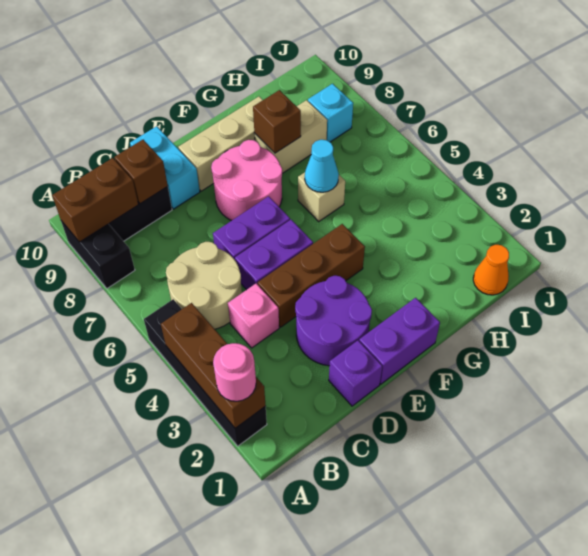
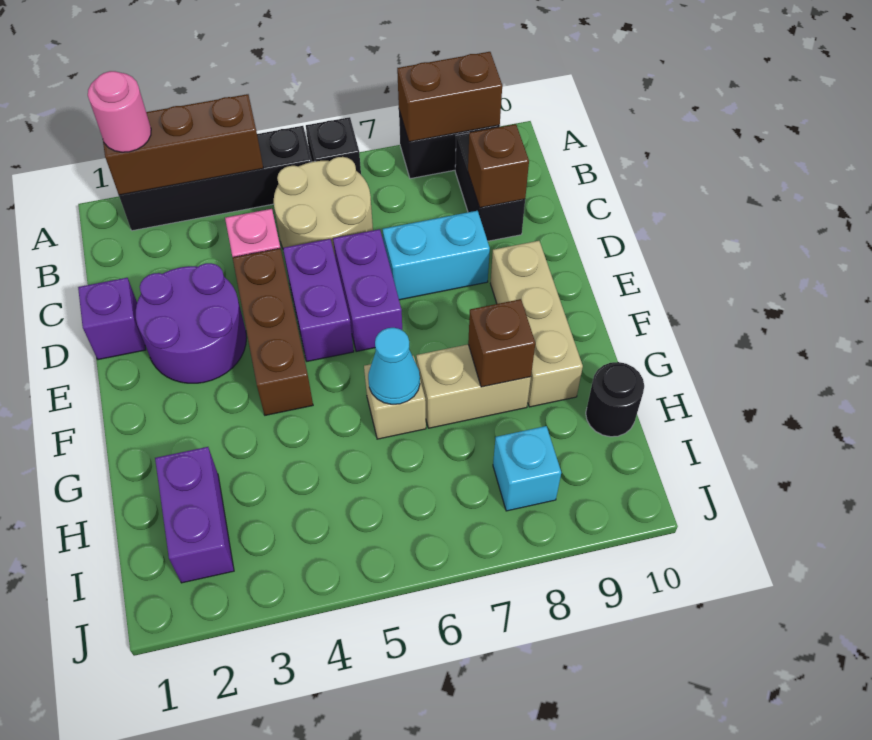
none -> black 1x1 brick [306,117,361,174]
brown 1x2 brick [52,158,138,242] -> brown 1x2 brick turned to [397,52,502,142]
cyan 1x2 brick [130,126,200,209] -> cyan 1x2 brick moved to [383,211,490,300]
purple 1x2 brick [359,298,440,384] -> purple 1x2 brick moved to [155,447,234,583]
pink 2x2 round brick [211,140,282,221] -> none
tan 1x2 brick [254,100,327,173] -> tan 1x2 brick turned to [416,344,531,428]
none -> black 1x1 round brick [586,362,644,437]
orange 1x1 cone [473,245,509,295] -> none

